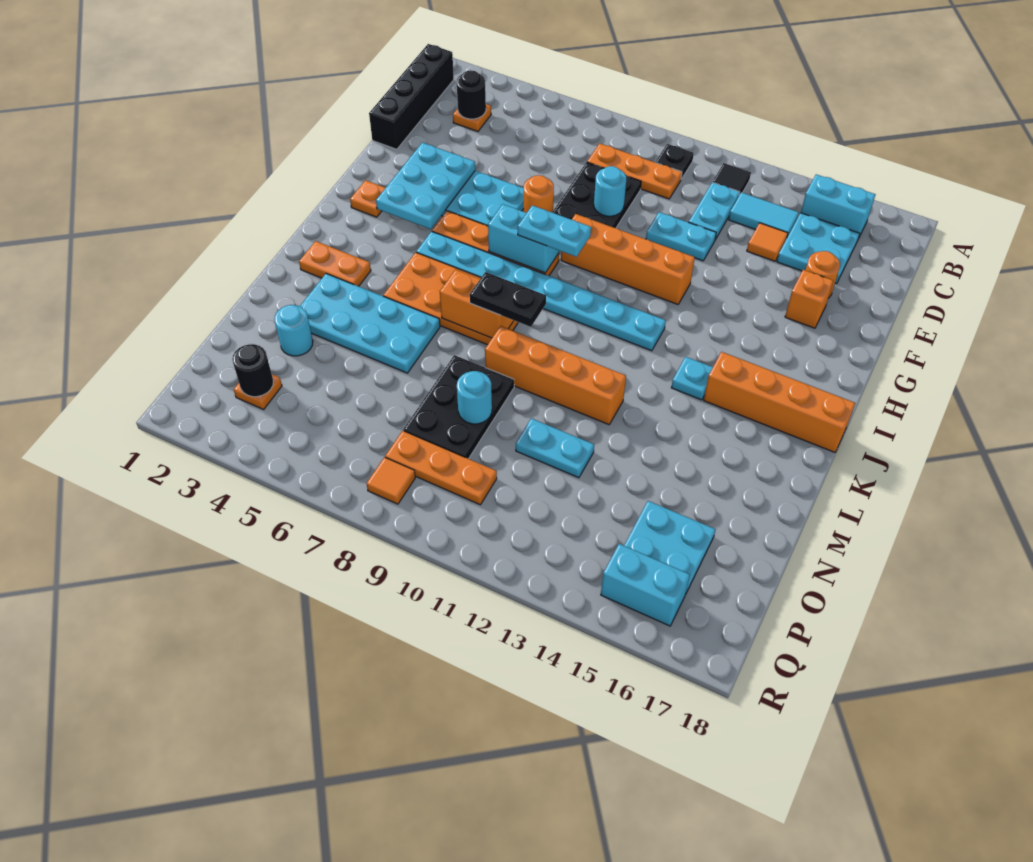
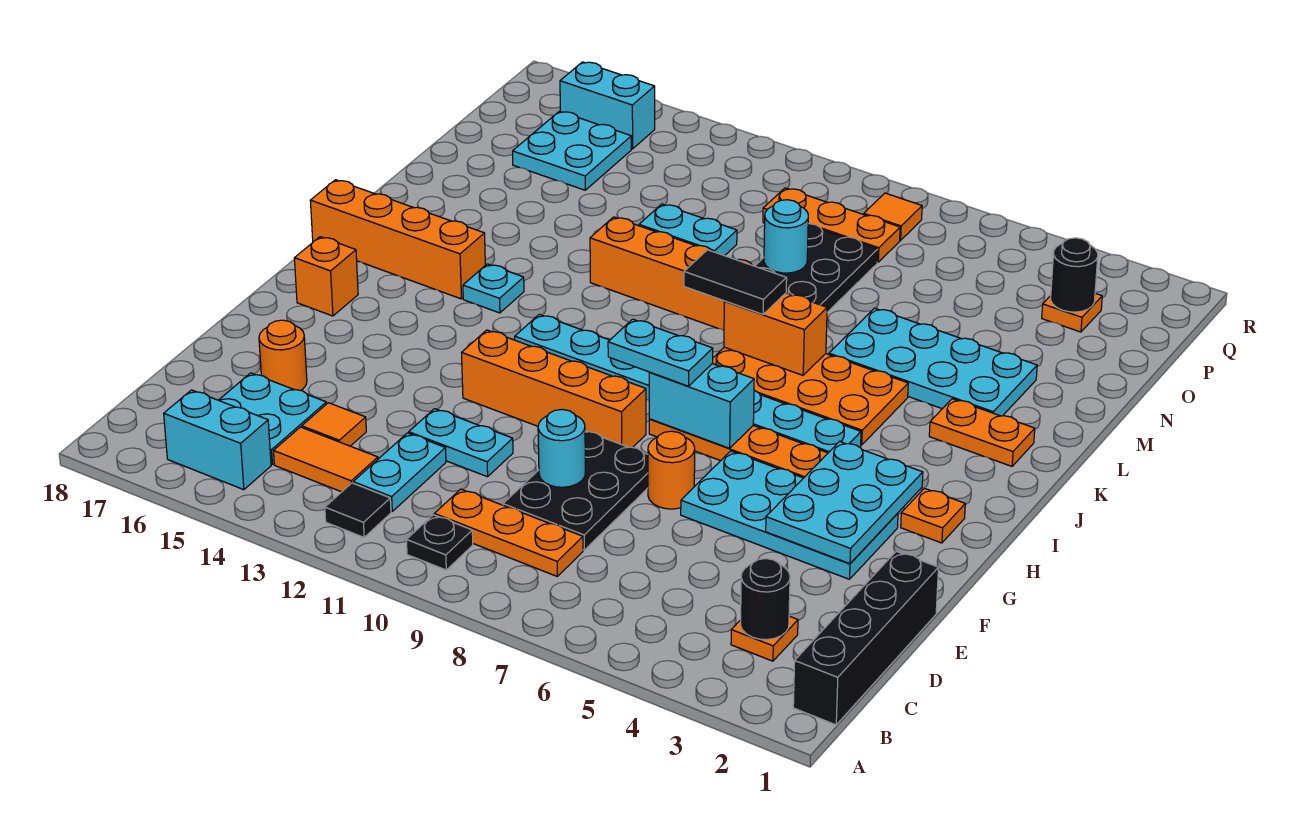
cyan 1x2 tile [729,192,799,237] -> orange 1x2 tile [274,427,378,492]
orange 1x1 brick [785,270,833,328] -> orange 1x1 brick moved to [294,237,358,316]
black 1x2 plate [470,272,546,327] -> black 1x2 tile [684,250,787,314]
cyan 1x1 round brick [274,305,313,356] -> none

